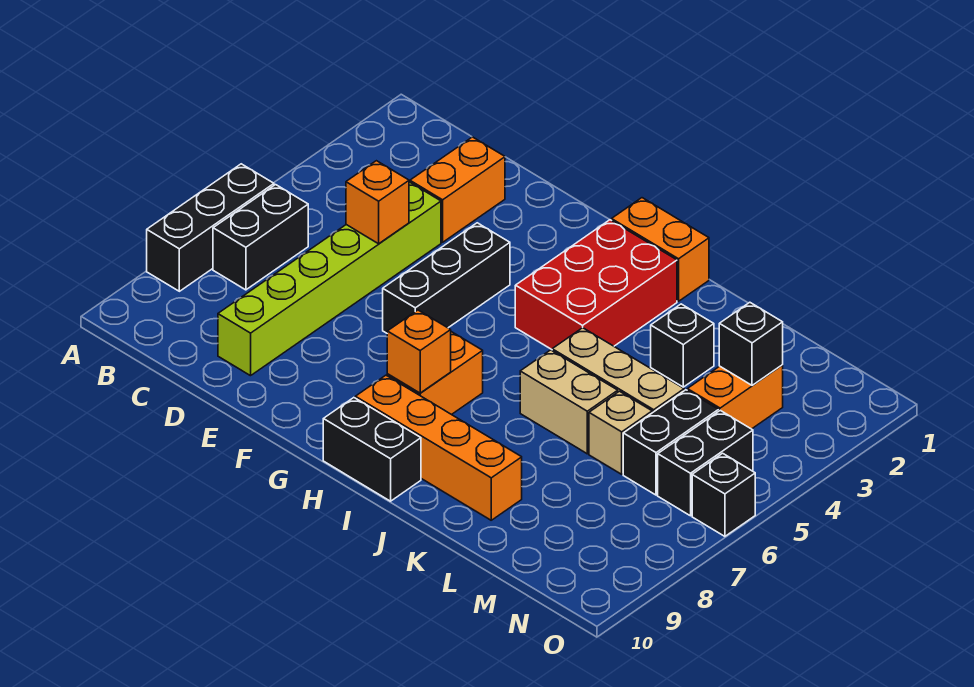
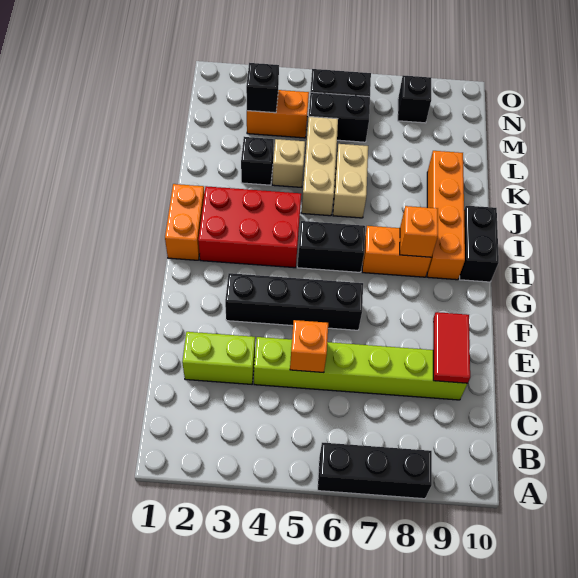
black 1x2 brick [213,185,308,290] -> black 1x2 brick moved to [297,221,365,272]
orange 1x2 brick [410,137,505,242] -> lime 1x2 brick [182,332,255,384]
none -> red 1x2 tile [433,312,470,383]
black 1x3 brick [383,223,510,333] -> black 1x4 brick [225,273,363,330]
tan 1x1 brick [589,391,652,474] -> tan 1x1 brick moved to [272,139,305,187]
black 1x1 brick [692,453,755,536] -> black 1x1 brick moved to [398,75,431,123]

